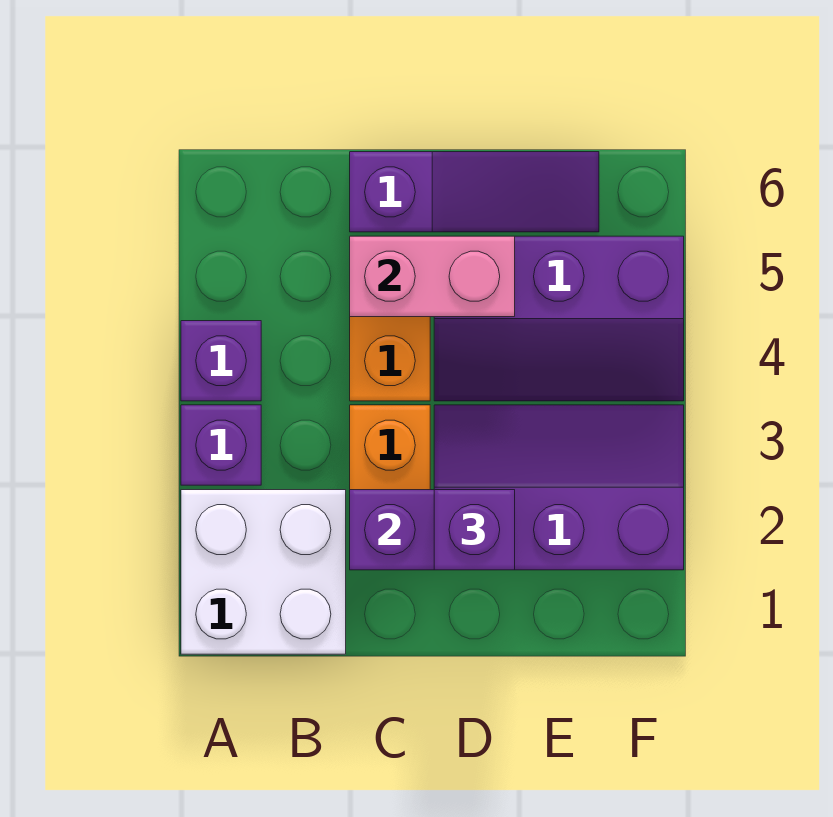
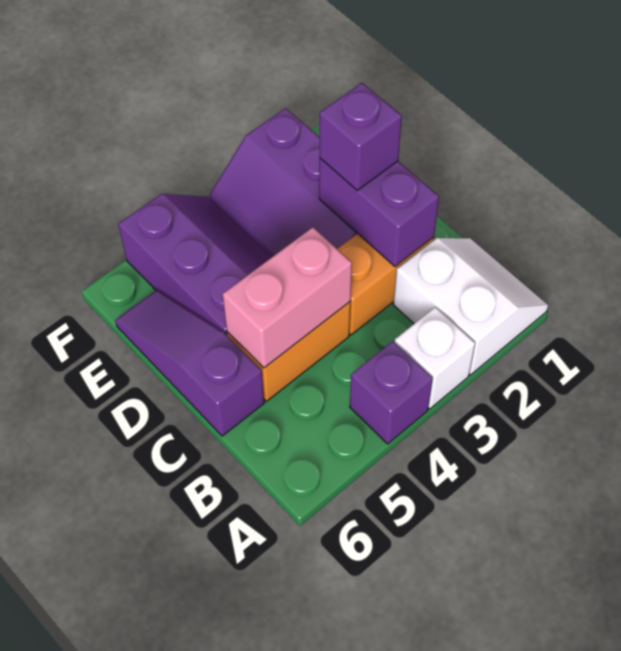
white 2x2 brick [181,490,346,654] -> white 2x2 slope [394,238,548,375]
purple 1x1 brick [181,405,261,485] -> white 1x1 brick [395,307,475,409]
pink 1x2 brick [350,236,515,317] -> pink 1x2 brick turned to [223,227,352,368]

